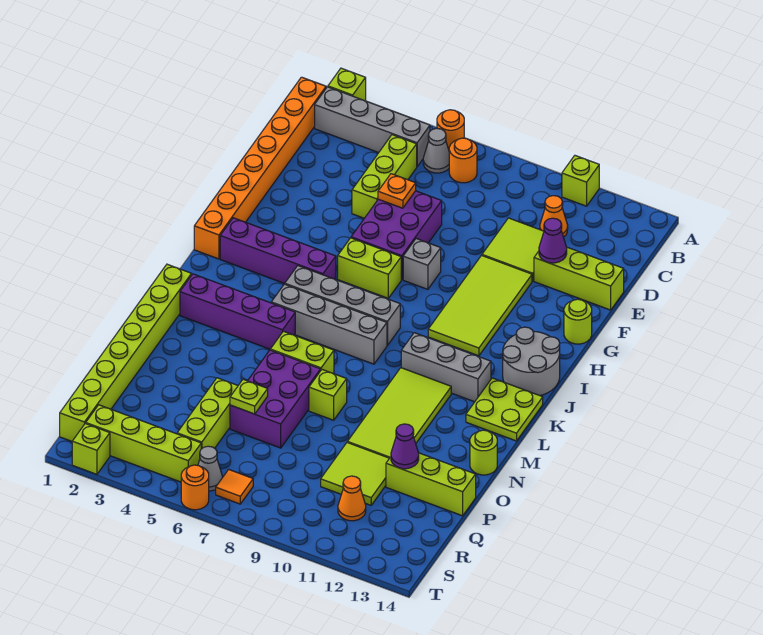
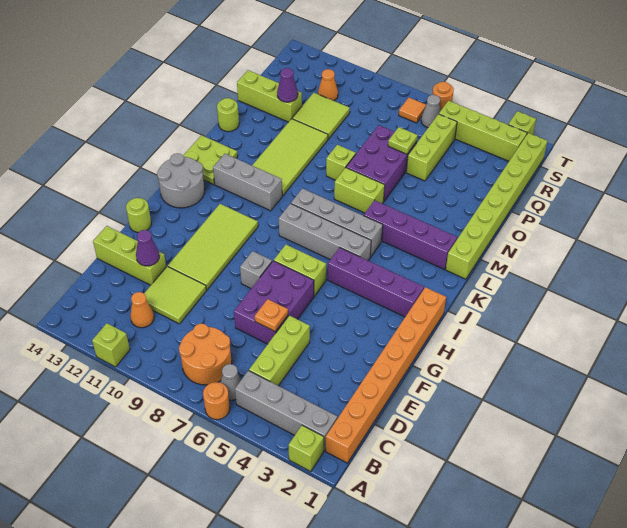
orange 1x1 round brick [449,138,477,183] -> orange 2x2 round brick [179,324,232,385]

